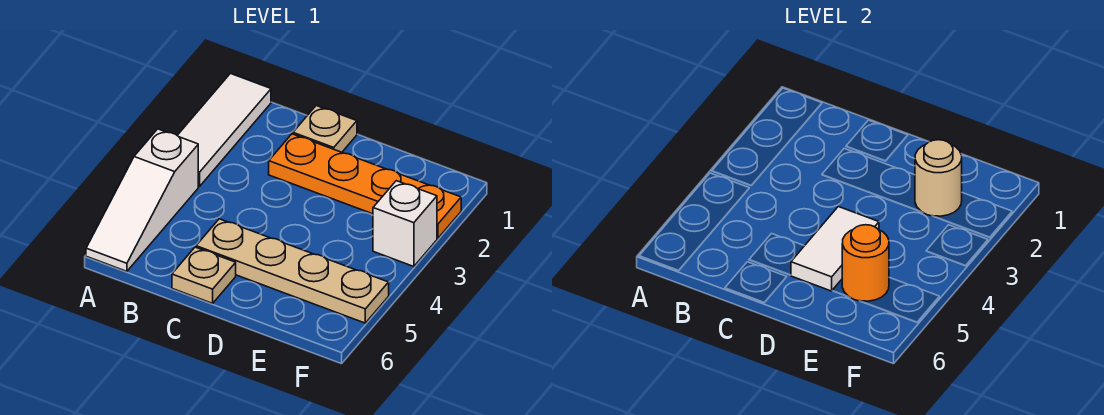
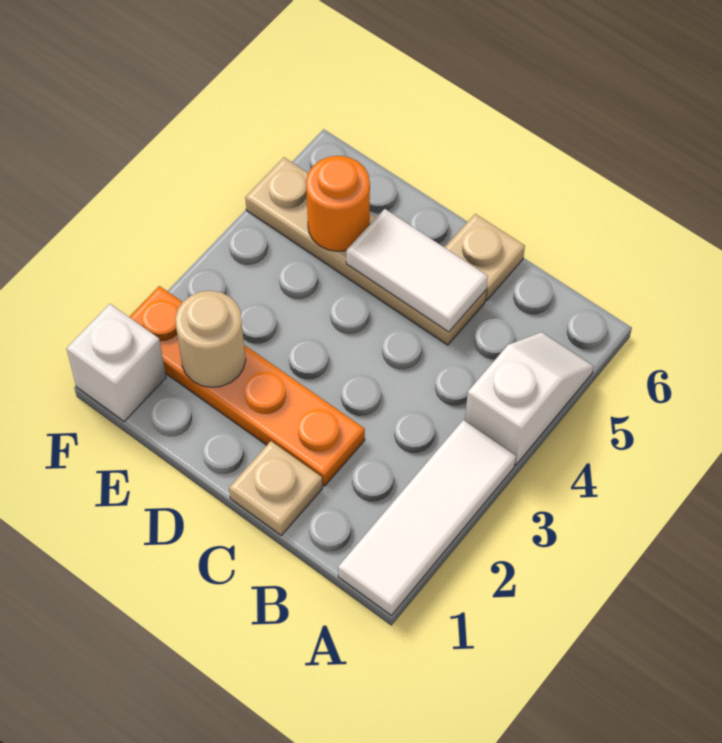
white 1x3 slope [86,129,198,271] -> white 1x2 slope [465,332,594,465]
white 1x2 tile [791,207,879,291] -> white 1x2 tile turned to [346,209,488,332]
white 1x1 brick [373,181,437,267] -> white 1x1 brick moved to [66,304,166,422]

